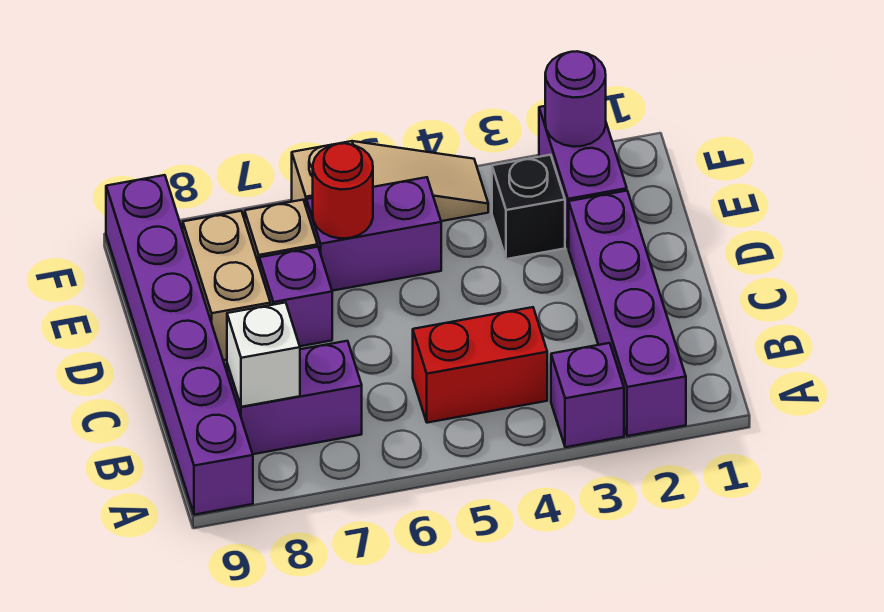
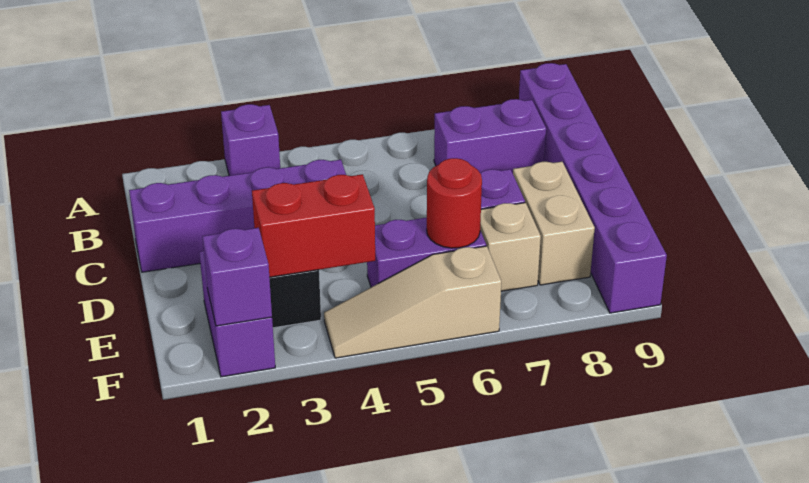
purple 1x4 brick [569,191,686,436] -> purple 1x4 brick turned to [129,160,346,272]
red 1x2 brick [413,307,547,423] -> red 1x2 brick moved to [252,174,375,277]
white 1x1 brick [227,303,300,407] -> none
purple 1x1 round brick [545,51,606,147] -> purple 1x1 brick [202,228,272,326]

